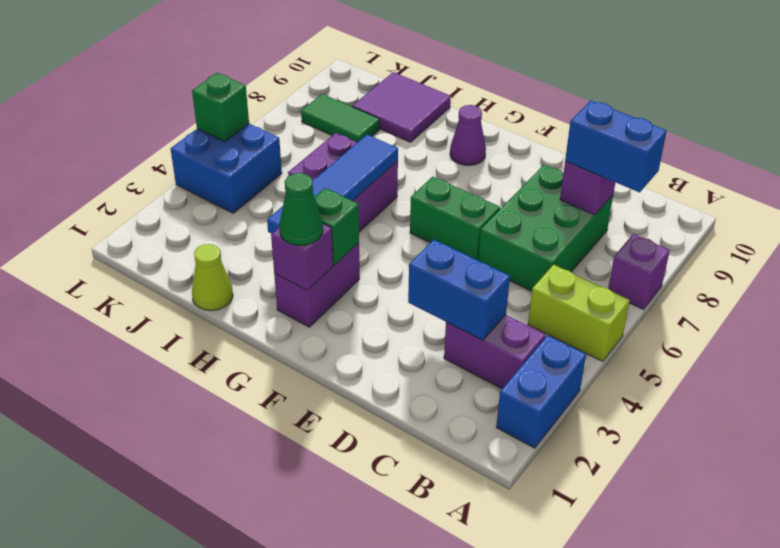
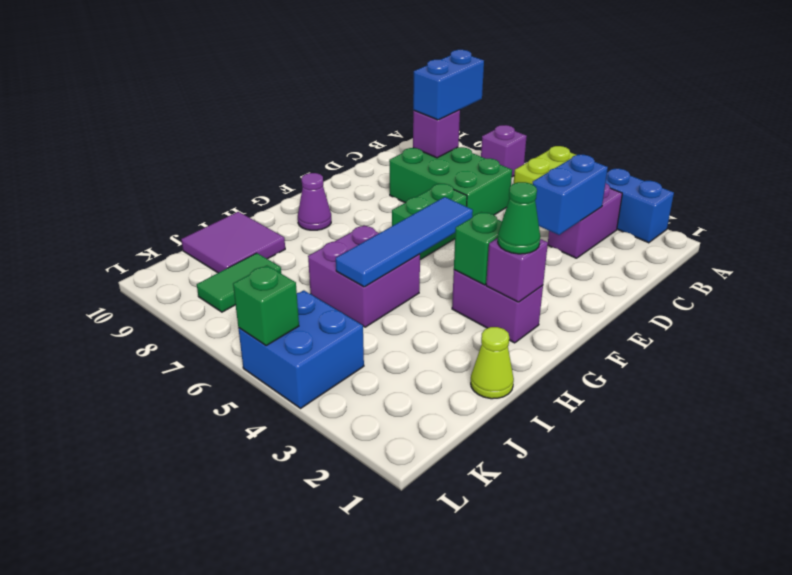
blue 1x4 tile [267,135,398,234] -> blue 1x4 tile turned to [336,197,473,287]

